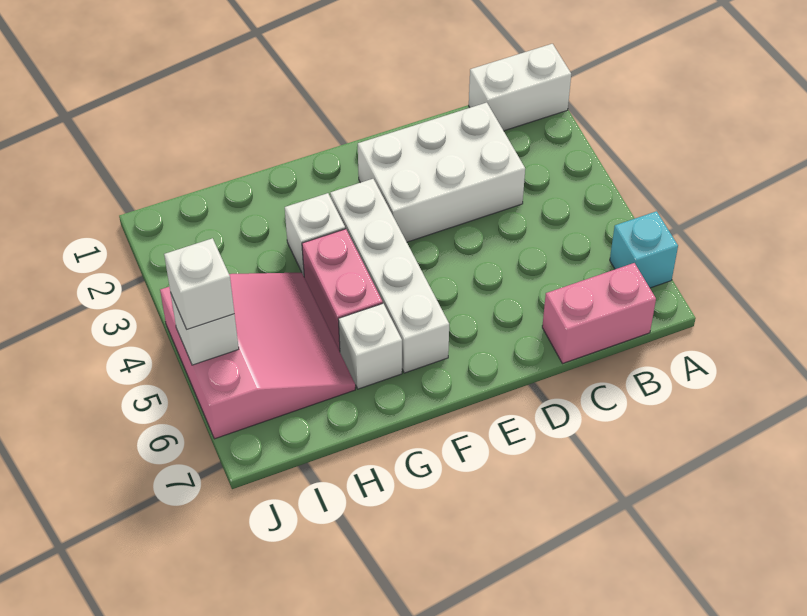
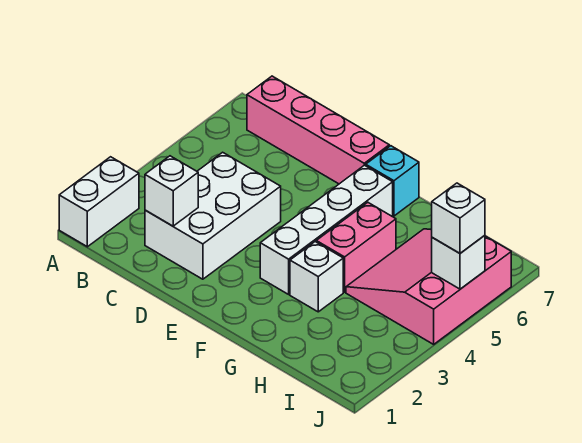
white 1x2 brick [469,44,571,131] -> white 1x2 brick turned to [59,157,139,247]
cyan 1x1 brick [610,211,678,288] -> cyan 1x1 brick moved to [366,146,419,216]
pink 1x2 brick [542,263,656,364] -> pink 1x4 brick [247,76,389,184]
white 2x3 brick [358,103,525,242] -> white 2x3 brick turned to [145,152,281,279]
white 1x1 brick [338,304,402,389] -> white 1x1 brick moved to [145,156,198,226]

